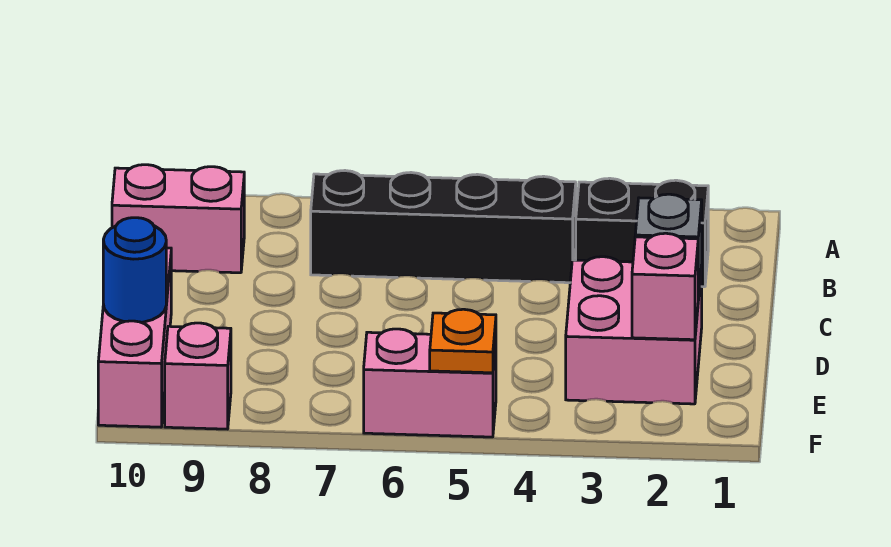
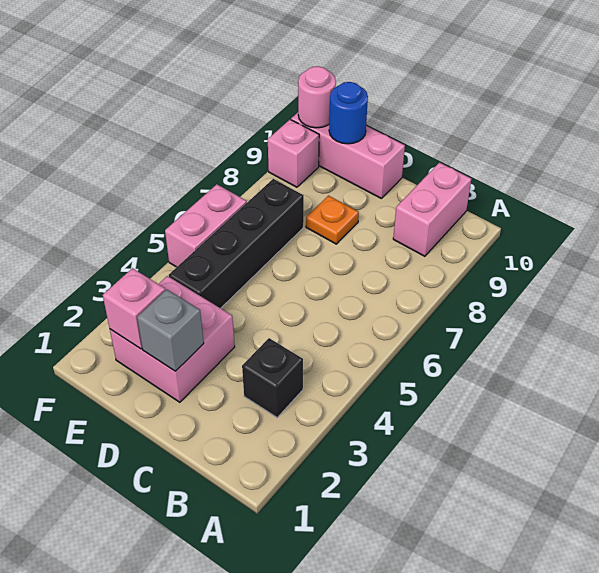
black 1x2 brick [576,178,708,287] -> black 1x1 brick [242,338,303,417]
black 1x4 brick [311,171,576,283] -> black 1x4 brick moved to [169,179,304,308]
orange 1x1 plate [430,309,496,373] -> orange 1x1 plate moved to [306,196,359,244]
none -> pink 1x1 round brick [298,66,336,128]

